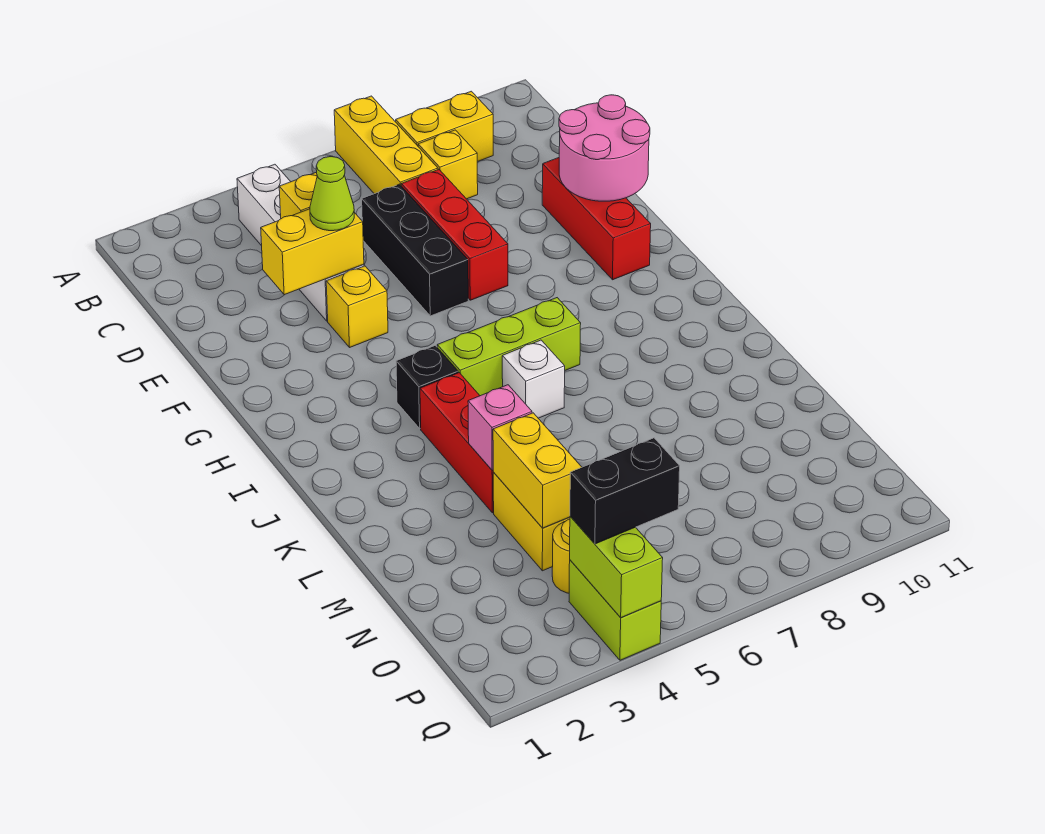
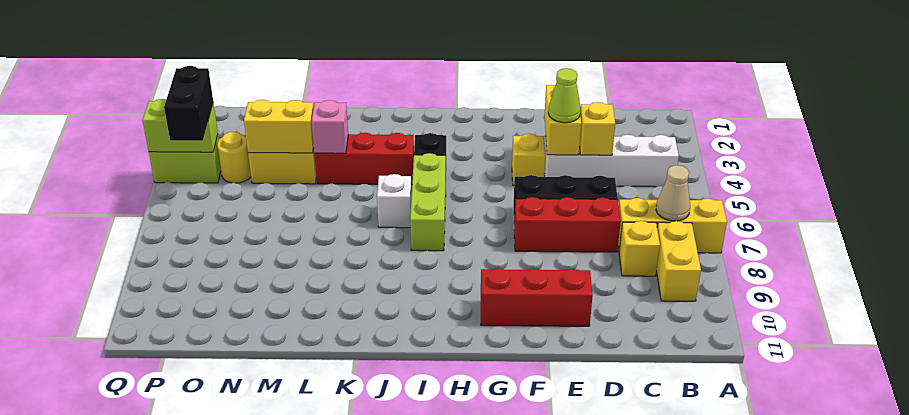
none -> tan 1x1 cone [656,165,690,221]
pink 2x2 round brick [559,95,650,201] -> none

